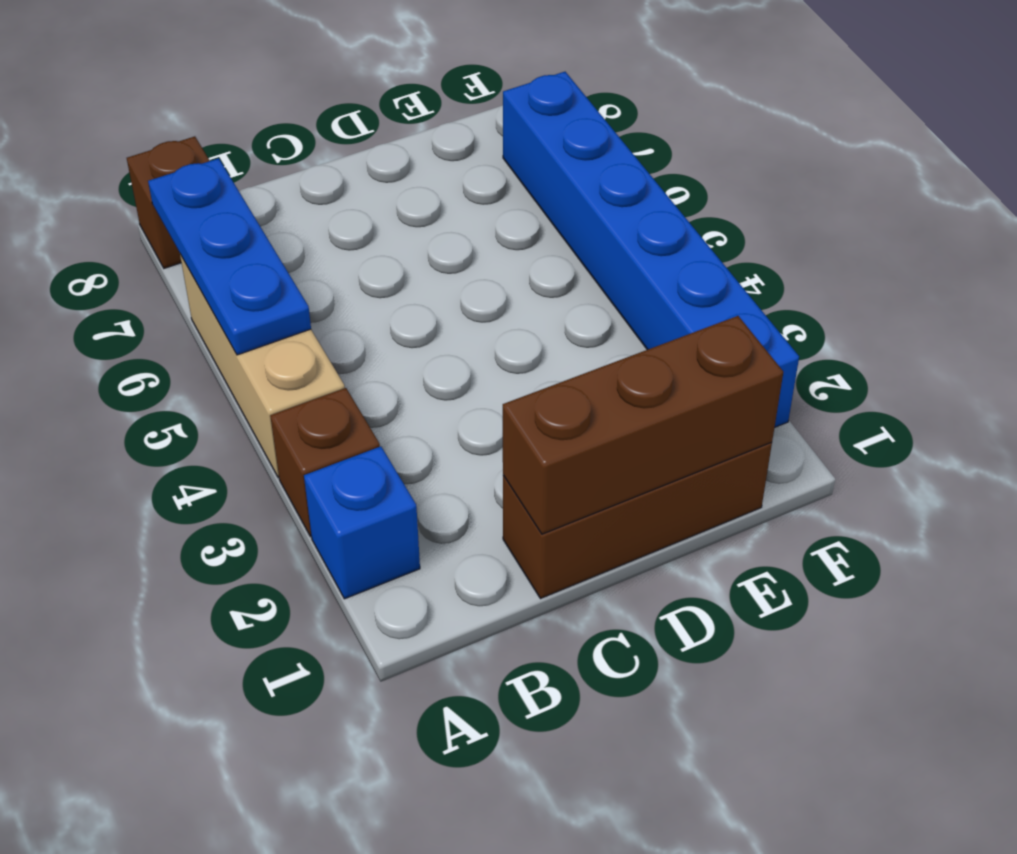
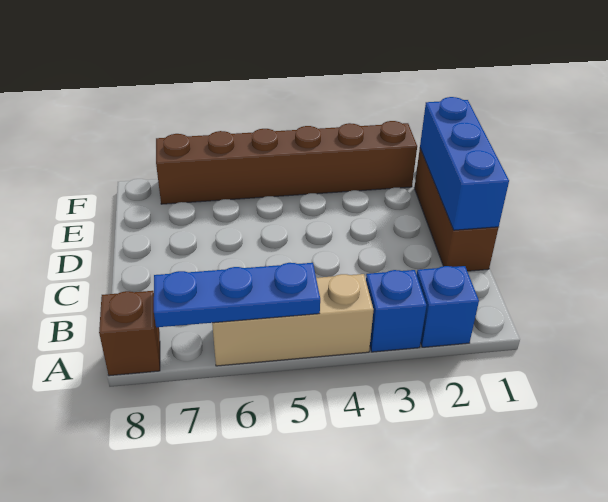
brown 1x1 brick [270,388,380,537] -> blue 1x1 brick [366,270,427,352]
brown 1x3 brick [503,316,783,534] -> blue 1x3 brick [420,97,509,230]
blue 1x6 brick [503,72,799,427] -> brown 1x6 brick [156,121,417,204]

